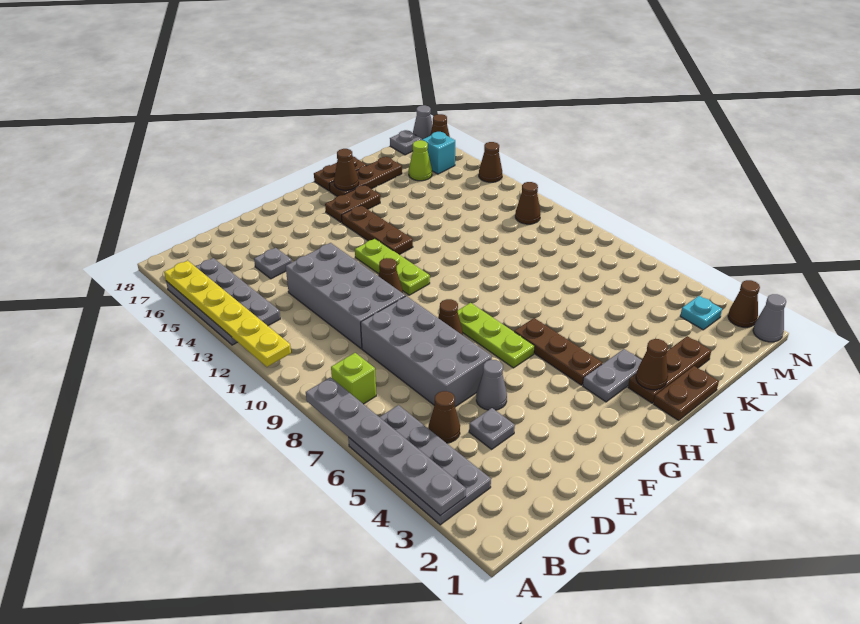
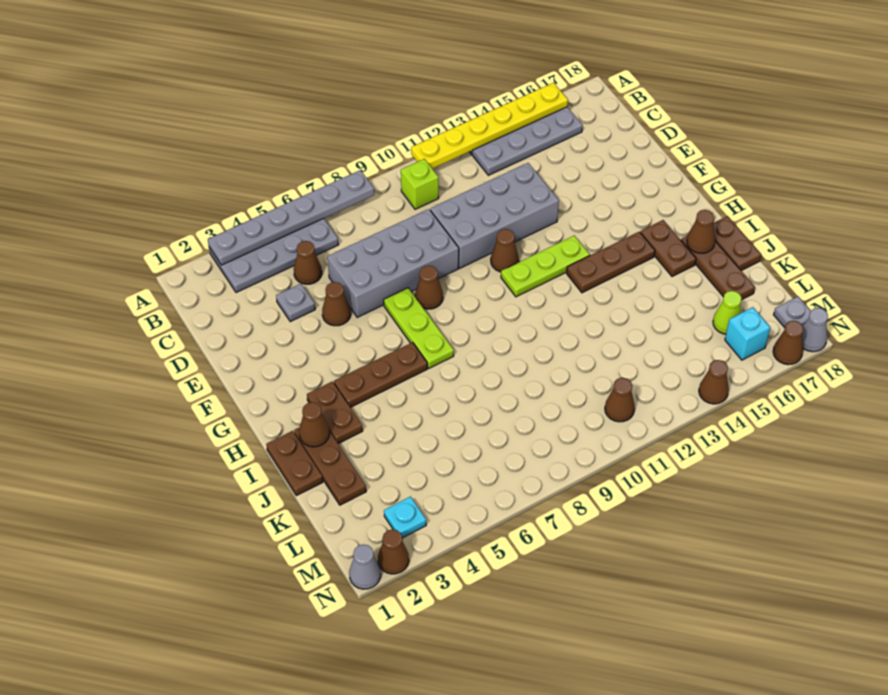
lime 1x1 brick [331,353,376,404] -> lime 1x1 brick moved to [401,159,439,209]
grey 1x1 plate [254,248,292,279] -> none
grey 1x1 cone [476,360,507,410] -> brown 1x1 cone [322,282,351,326]
lime 1x3 plate [458,303,535,368] -> lime 1x3 plate turned to [384,288,454,368]
grey 1x2 plate [583,349,642,402] -> brown 1x2 plate [307,381,363,444]

